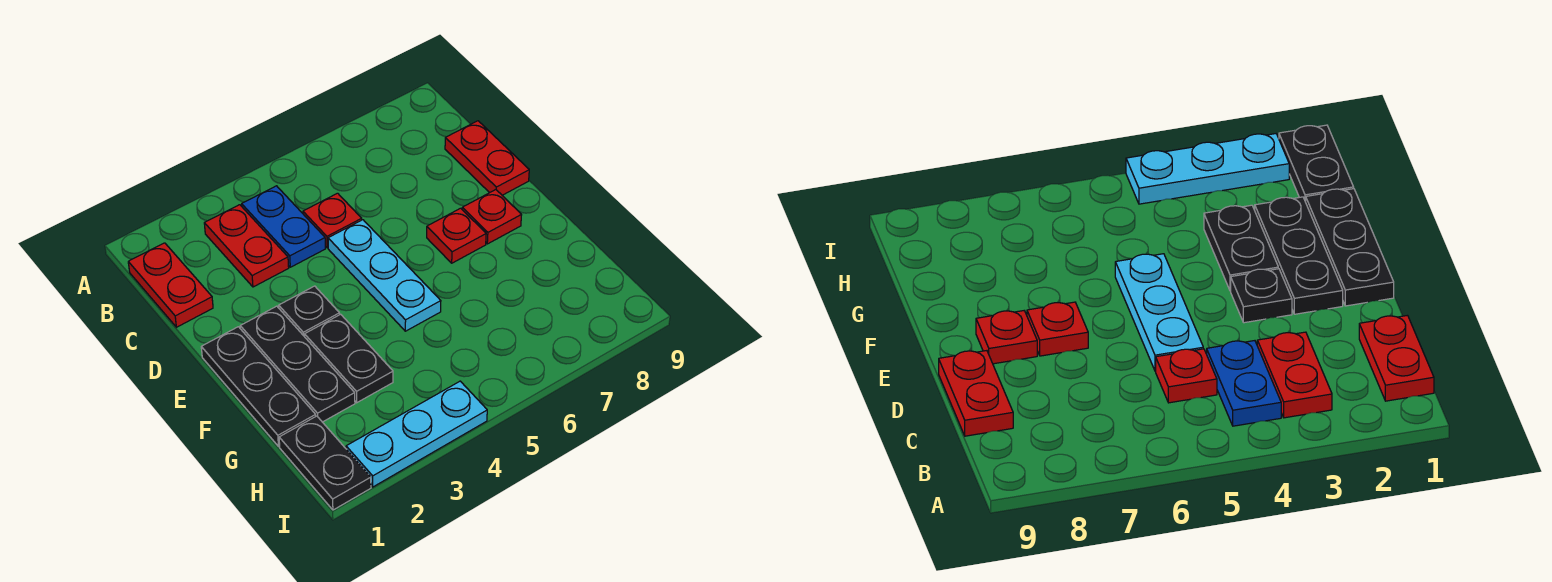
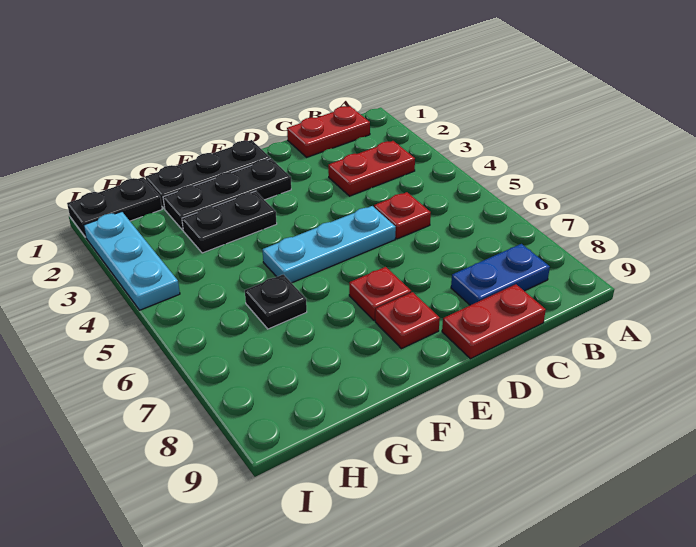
blue 1x2 plate [242,186,325,267] -> blue 1x2 plate moved to [451,244,550,305]
black 1x1 plate [279,286,340,337] -> black 1x1 plate moved to [245,274,307,329]

